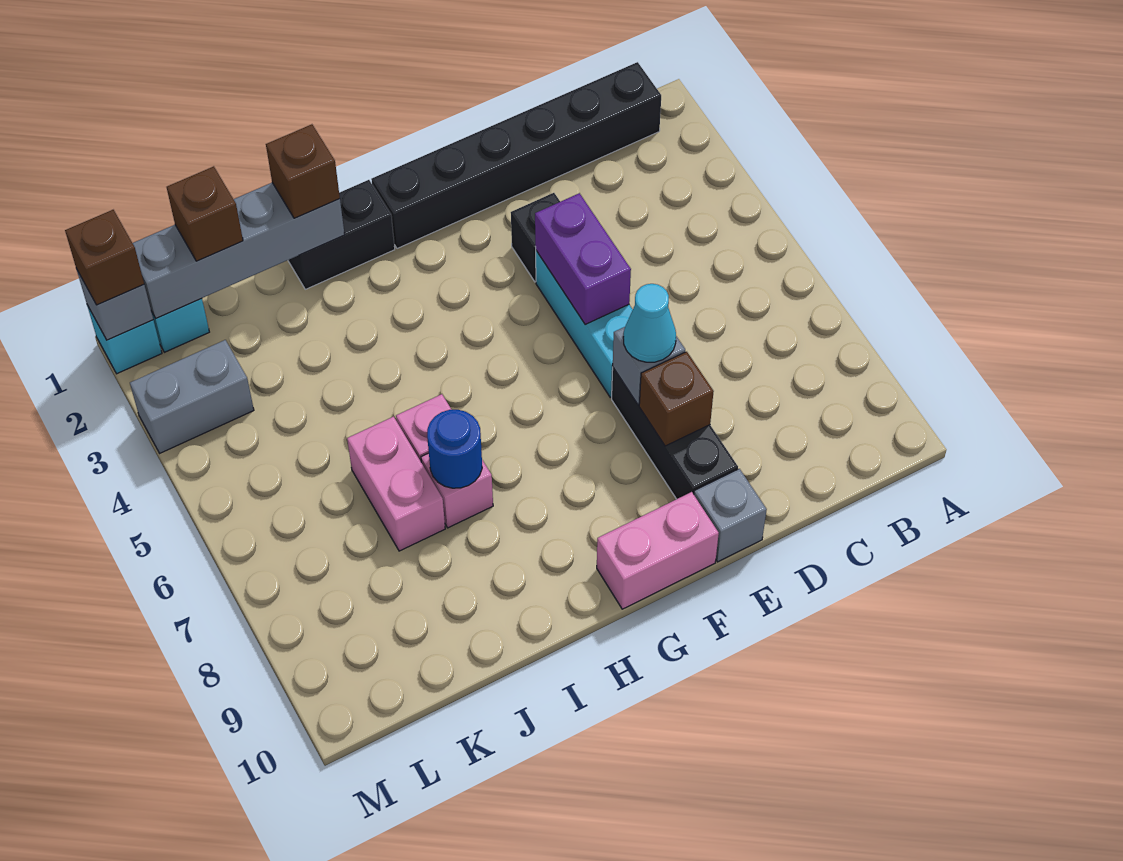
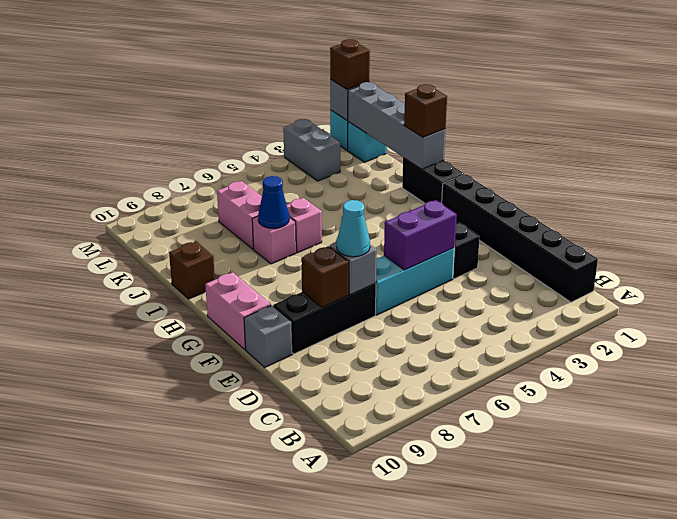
blue 1x1 round brick [427,410,482,488] -> blue 1x1 cone [258,176,289,228]
pink 1x2 brick [347,416,445,551] -> pink 1x2 brick turned to [217,181,262,249]
brown 1x1 brick [167,166,243,261] -> brown 1x1 brick moved to [169,241,215,299]

